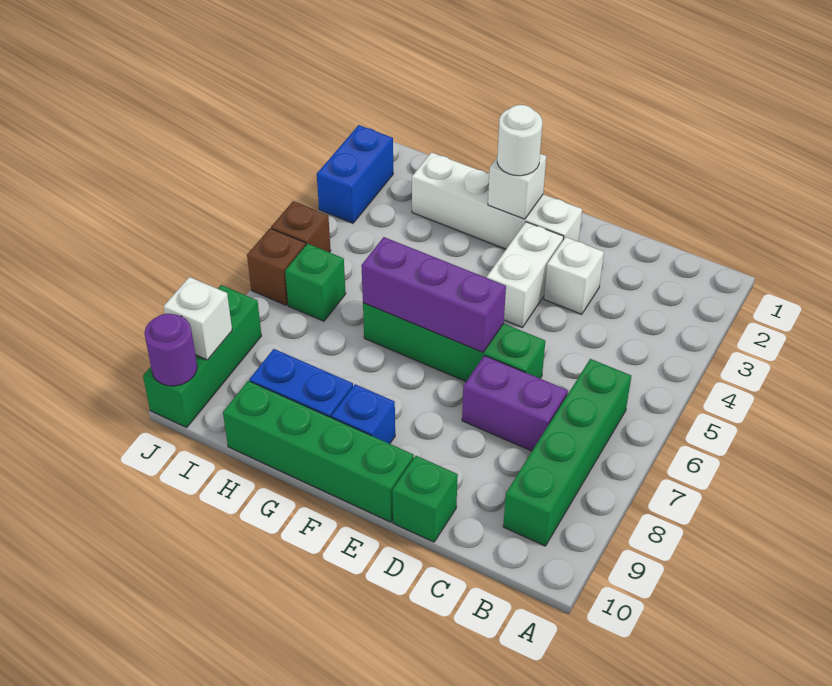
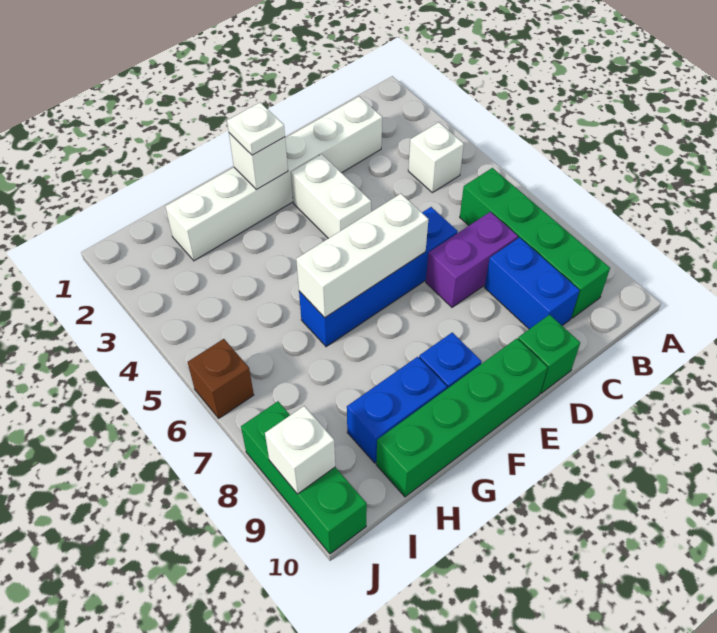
white 1x1 brick [544,237,604,314] -> white 1x1 brick moved to [408,122,464,193]
green 1x4 brick [363,303,545,381] -> blue 1x4 brick [299,207,458,347]
white 1x4 brick [412,152,582,249] -> white 1x6 brick [165,97,382,261]
purple 1x3 brick [361,237,506,352] -> white 1x3 brick [296,194,428,318]
white 1x1 round brick [497,105,542,176] -> white 1x1 plate [227,103,285,155]
green 1x1 brick [285,244,346,321] -> none
blue 1x2 brick [317,125,393,223] -> blue 1x2 brick moved to [484,238,579,329]
brown 1x1 brick [271,201,331,252] -> none
purple 1x1 round brick [144,314,197,386] -> none

